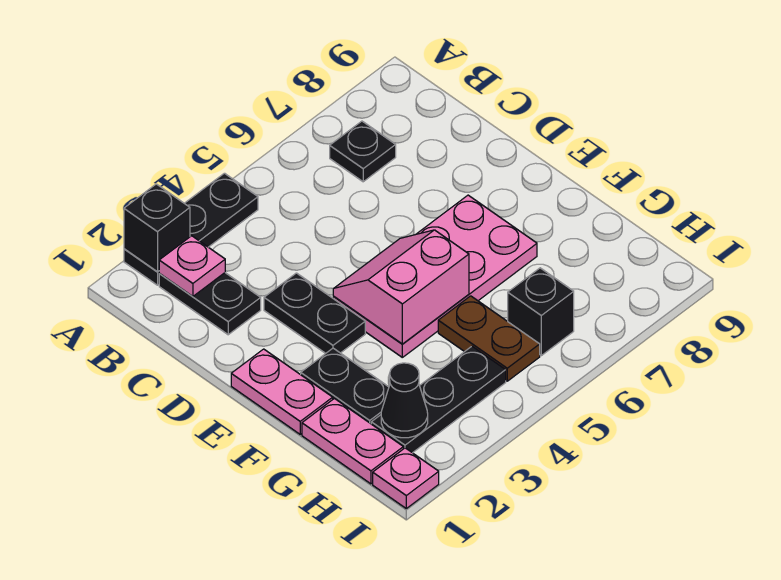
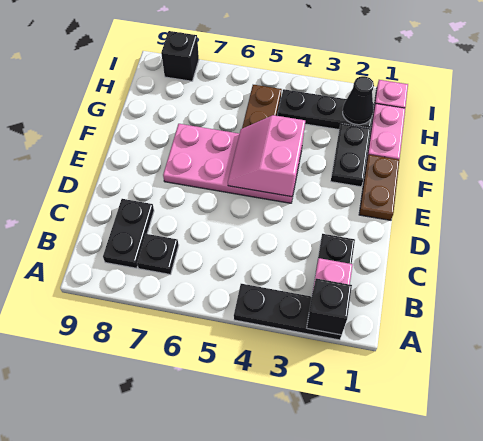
black 1x2 plate [264,273,365,353] -> black 1x2 plate moved to [103,199,154,268]
pink 1x2 plate [231,349,333,434] -> brown 1x2 plate [359,155,399,220]
pink 2x2 slope [333,230,469,344] -> pink 2x2 slope turned to [228,115,305,197]
black 1x1 brick [508,268,574,356] -> black 1x1 brick moved to [161,31,199,81]

